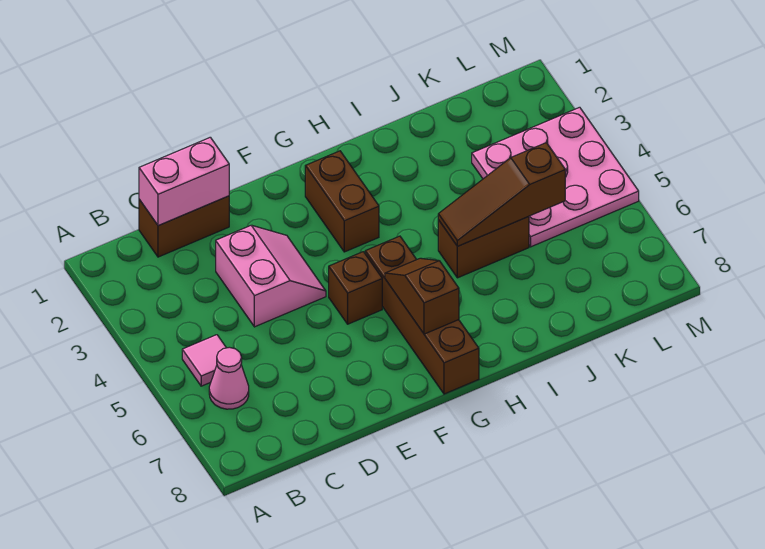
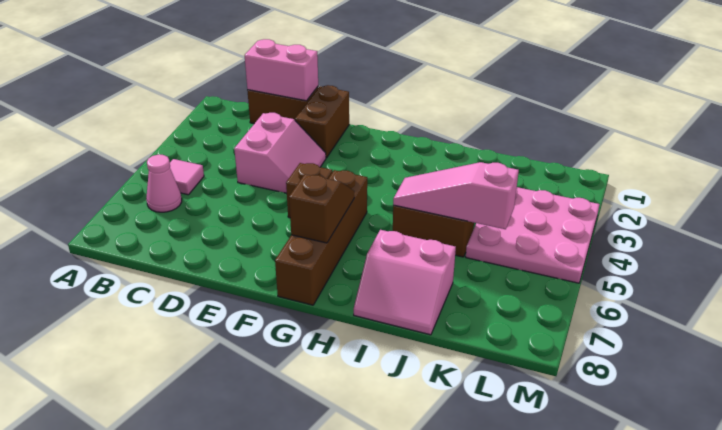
brown 1x2 brick [305,151,379,252] -> brown 1x2 brick moved to [295,85,349,158]
brown 1x3 slope [438,143,565,246] -> pink 1x3 slope [393,162,519,229]
none -> pink 2x2 slope [354,230,456,335]

